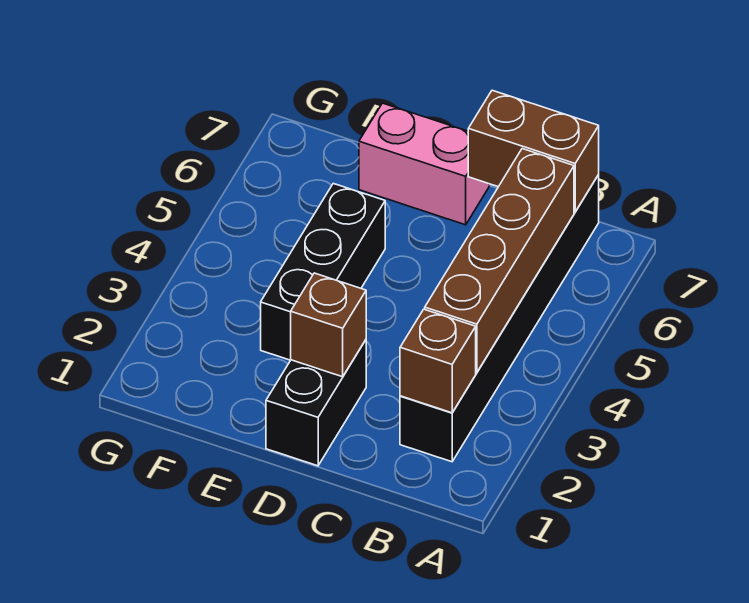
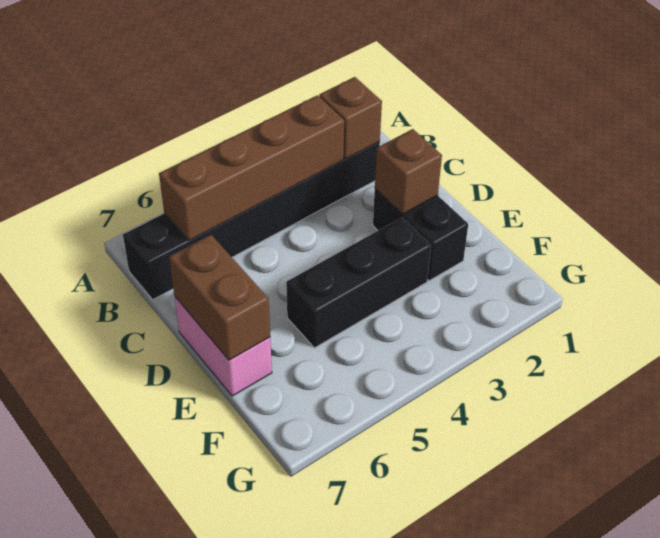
brown 1x2 brick [468,90,599,212] -> brown 1x2 brick moved to [169,235,270,360]
black 1x2 brick [266,340,366,466] -> black 1x2 brick turned to [373,189,468,281]

